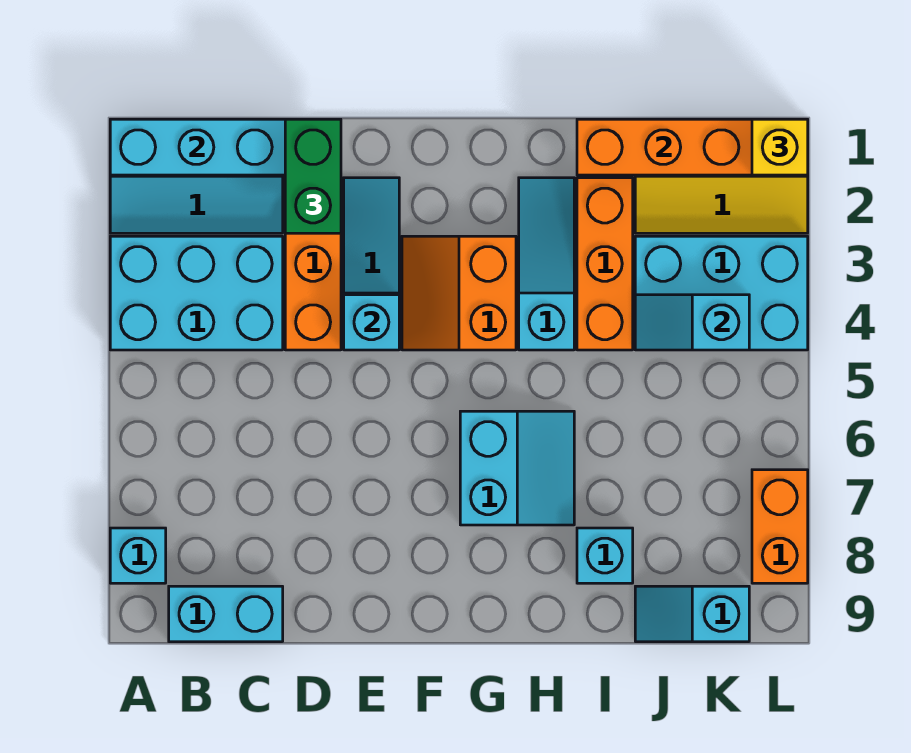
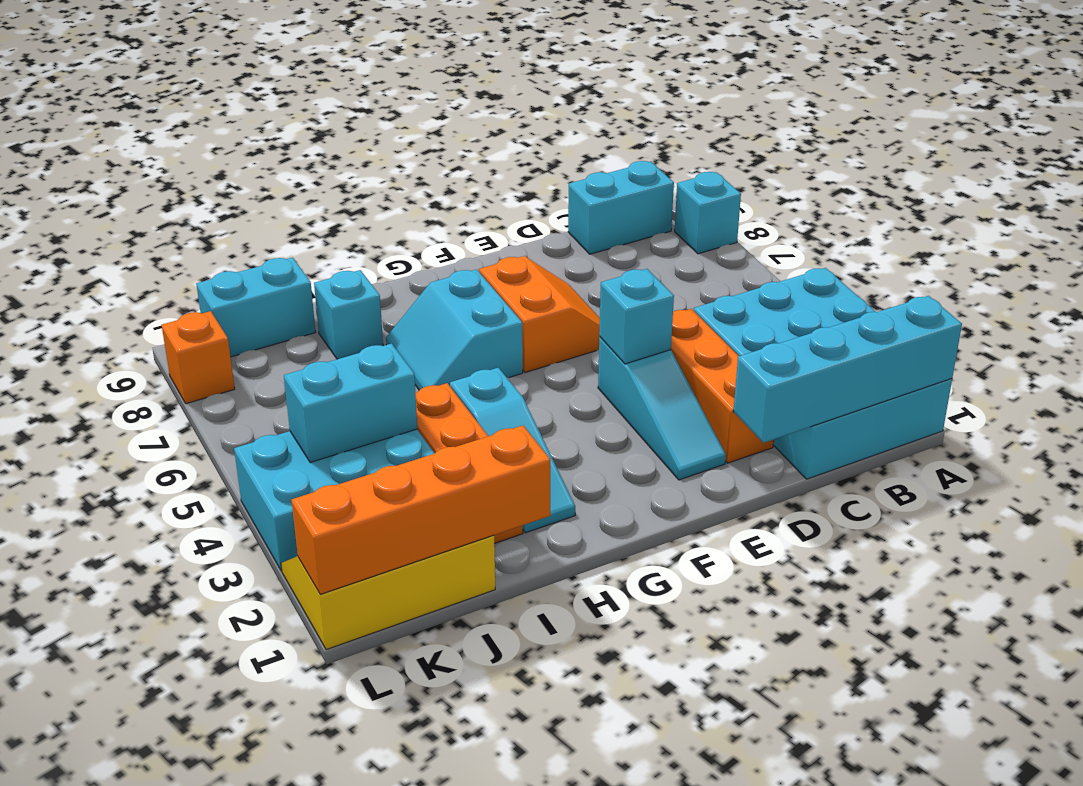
green 1x2 brick [285,119,341,233] -> none
orange 2x2 slope [402,236,516,350] -> orange 2x2 slope moved to [479,256,600,373]
cyan 1x2 slope [635,295,749,350] -> cyan 1x2 brick [284,344,417,463]
cyan 1x2 slope [635,586,749,642] -> cyan 1x2 brick [196,258,315,357]
yellow 1x1 brick [752,119,808,175] -> none
orange 1x2 brick [752,470,808,583] -> orange 1x1 brick [162,311,235,404]

